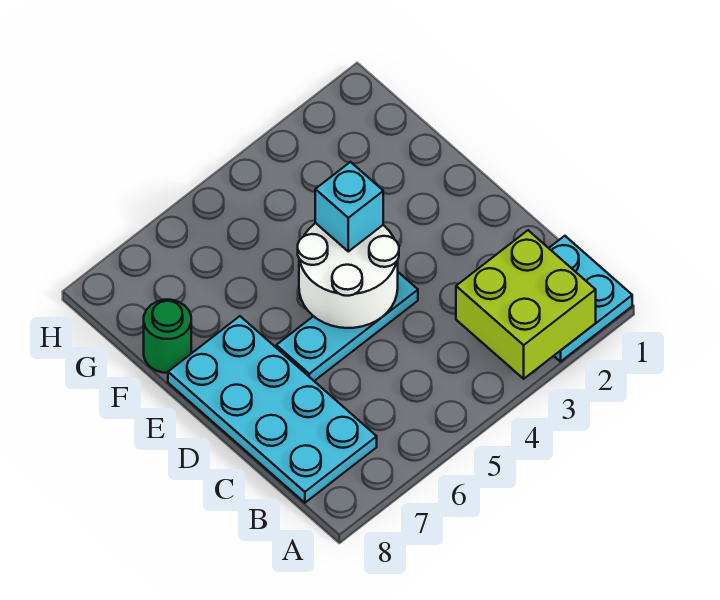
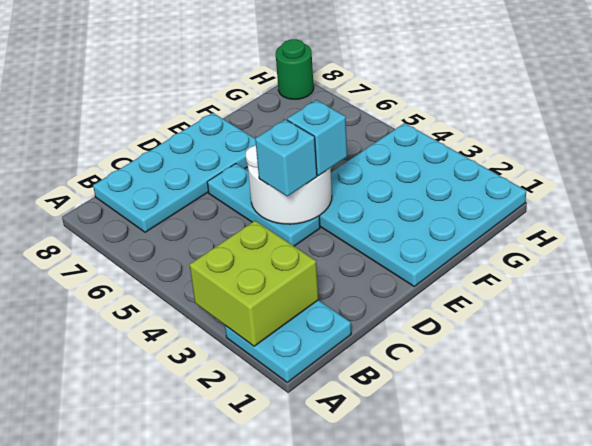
none -> cyan 1x1 brick [255,119,317,196]
none -> cyan 4x4 plate [319,123,526,286]
green 1x1 round brick [144,300,191,373] -> green 1x1 round brick moved to [276,39,314,99]

